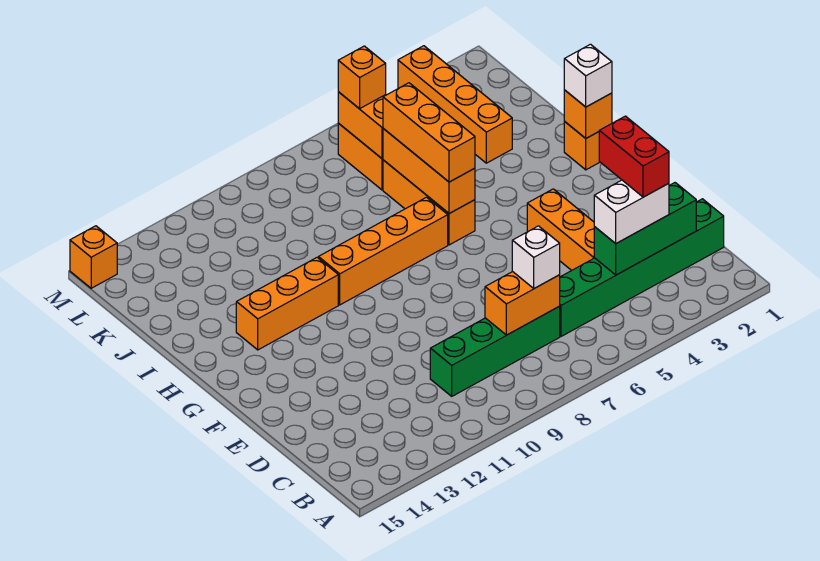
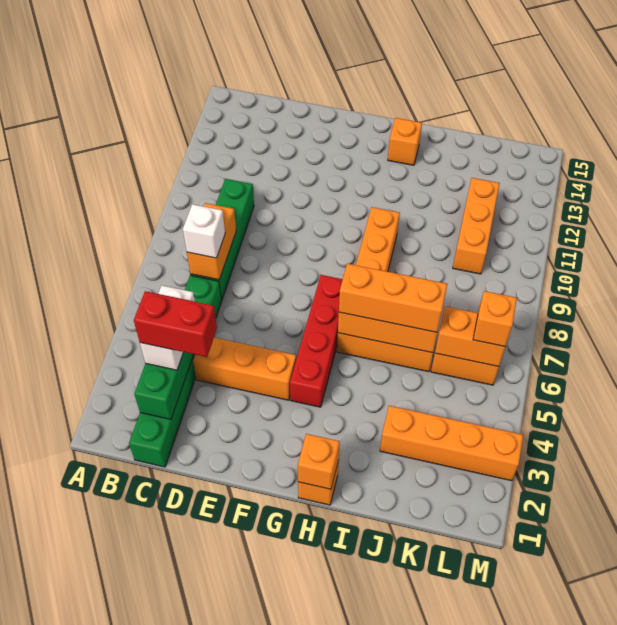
none -> red 1x4 brick [290,275,343,407]
white 1x1 brick [564,44,612,107] -> none
orange 1x3 brick [236,257,338,350] -> orange 1x3 brick moved to [453,178,500,274]
orange 1x1 brick [70,226,117,288] -> orange 1x1 brick moved to [388,118,422,165]

